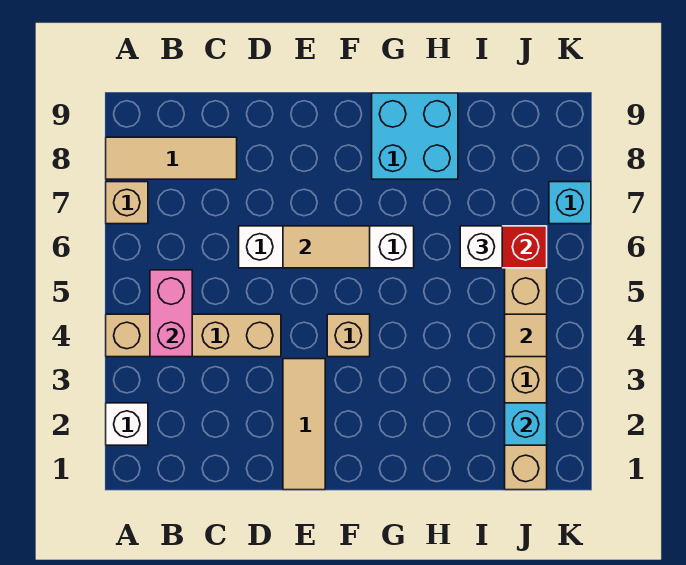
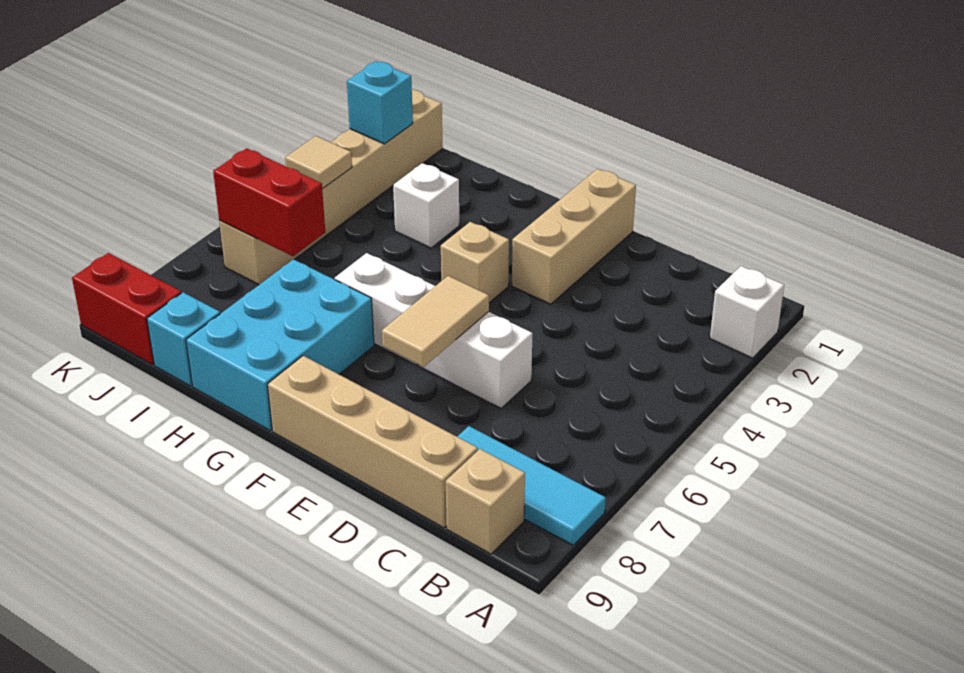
tan 1x4 brick [106,314,281,357] -> tan 1x4 brick moved to [268,356,478,528]
tan 1x1 brick [106,182,148,224] -> tan 1x1 brick moved to [446,449,525,554]
tan 1x3 tile [106,137,237,179] -> cyan 1x3 tile [457,426,606,545]
pink 1x2 brick [150,270,192,357] -> none
tan 1x3 tile [283,359,325,490] -> tan 1x3 brick [512,169,636,304]
tan 1x2 tile [283,226,370,268] -> tan 1x2 tile turned to [382,276,489,367]
cyan 2x2 brick [372,93,458,179] -> cyan 2x3 brick [186,259,374,431]
white 1x1 brick [460,226,502,268] -> white 1x1 brick moved to [393,163,459,248]
none -> red 1x2 brick [72,253,181,365]
cyan 1x1 brick [549,182,591,224] -> cyan 1x1 brick moved to [147,292,220,386]

